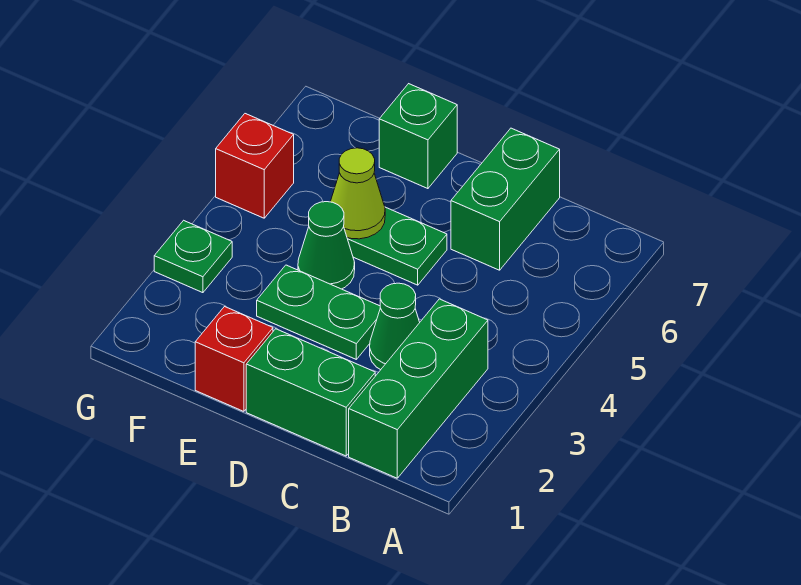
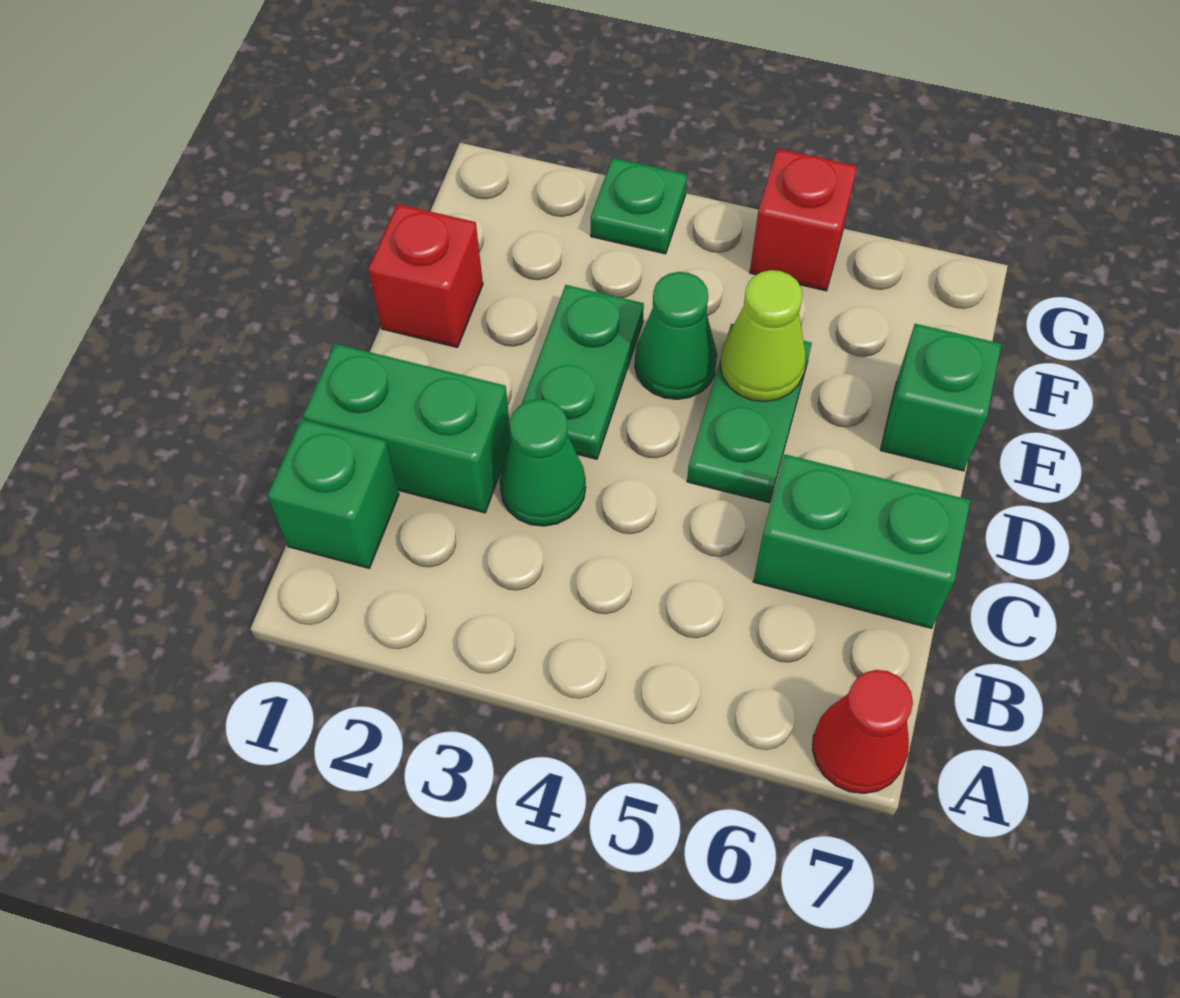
none -> red 1x1 cone [813,670,913,793]
green 1x3 brick [349,299,488,478] -> green 1x1 brick [267,419,399,568]
green 1x2 brick [246,329,375,456] -> green 1x2 brick turned to [303,344,511,513]

